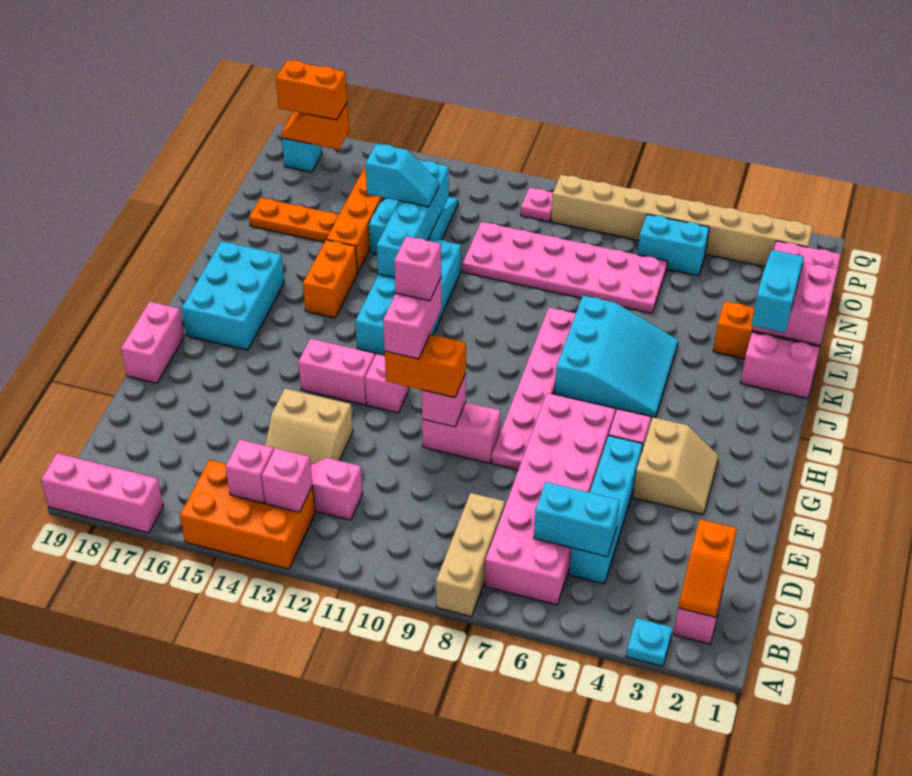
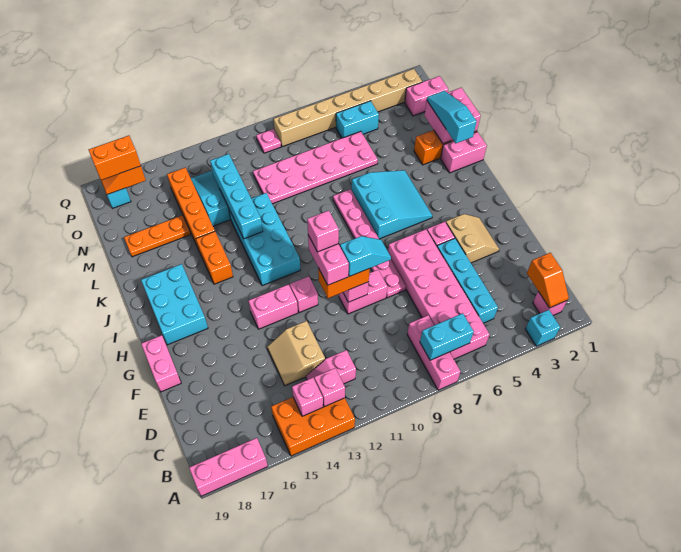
cyan 1x1 plate [626,618,673,666] -> cyan 1x1 brick [525,310,560,346]
tan 1x3 brick [436,493,505,617] -> pink 1x3 brick [407,315,461,390]
cyan 1x2 brick [534,482,620,557] -> cyan 1x2 brick moved to [420,313,474,360]
tan 2x2 slope [265,388,353,465] -> tan 2x2 slope turned to [267,321,325,386]
cyan 1x2 slope [365,144,439,207] -> cyan 1x2 slope moved to [340,236,391,276]

